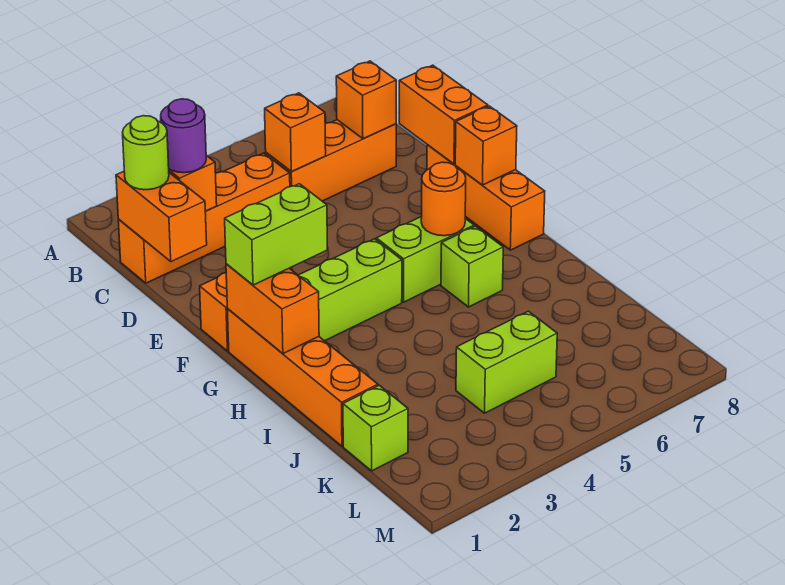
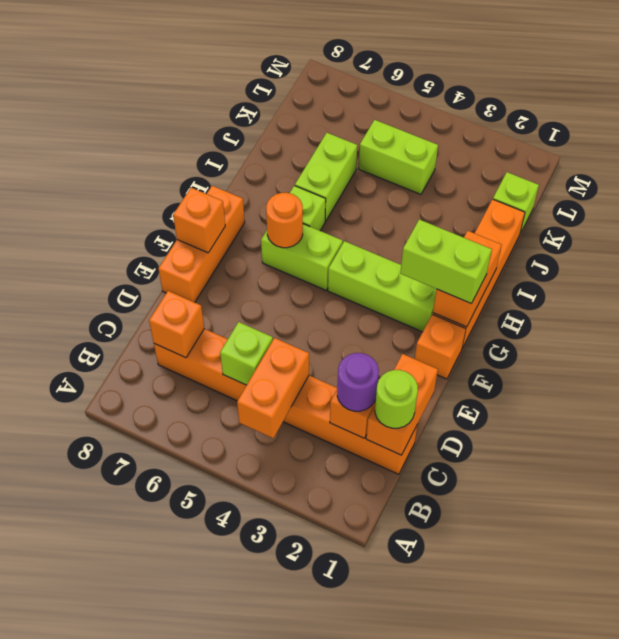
orange 1x1 brick [265,93,326,172] -> lime 1x1 brick [220,322,273,385]
orange 1x2 brick [399,65,488,164] -> orange 1x2 brick moved to [237,338,309,438]
none -> lime 1x2 brick [295,133,357,221]

